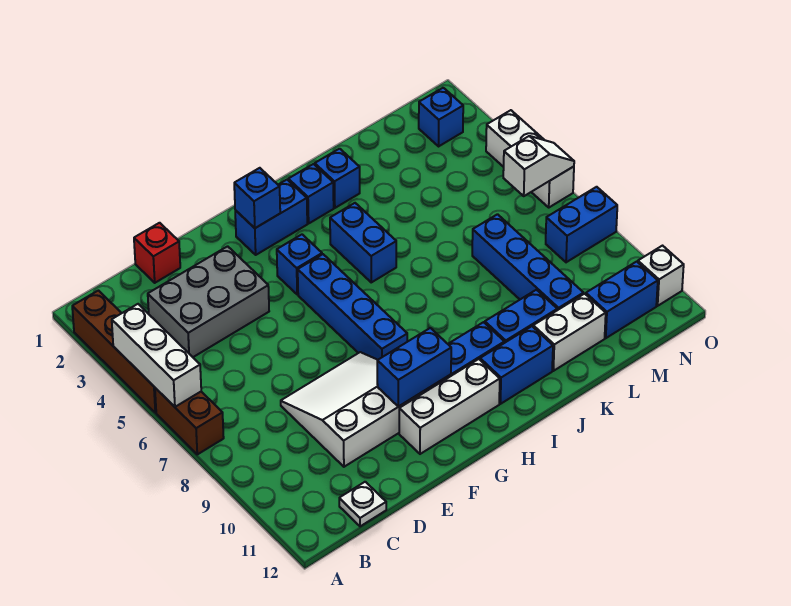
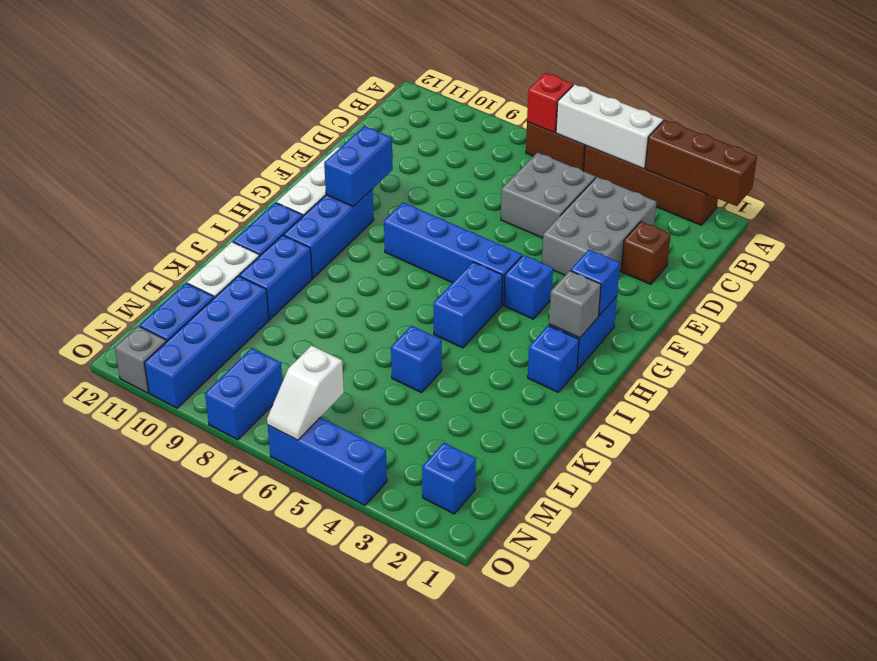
none -> brown 1x3 brick [645,120,757,206]
none -> grey 2x2 brick [501,153,595,238]
white 1x1 plate [339,482,386,526] -> none
red 1x1 brick [134,223,180,283] -> red 1x1 brick moved to [527,73,573,133]
none -> brown 1x1 brick [621,222,671,285]
white 3x3 slope [281,352,424,467] -> none
none -> grey 1x1 brick [549,271,601,338]
blue 1x2 brick [330,203,396,282] -> blue 1x2 brick turned to [433,262,503,348]
blue 1x1 brick [315,149,360,208] -> blue 1x1 brick moved to [391,326,442,393]
blue 1x4 brick [472,214,584,310] -> blue 1x4 brick turned to [144,276,269,408]
white 1x3 brick [486,110,574,207] -> blue 1x3 brick [268,417,387,505]
white 1x1 brick [638,246,684,306] -> grey 1x1 brick [115,326,167,393]

